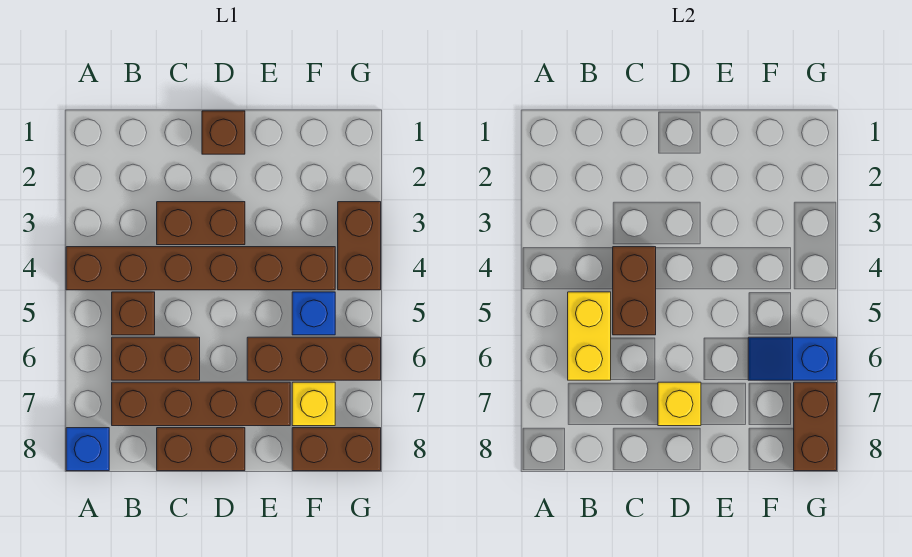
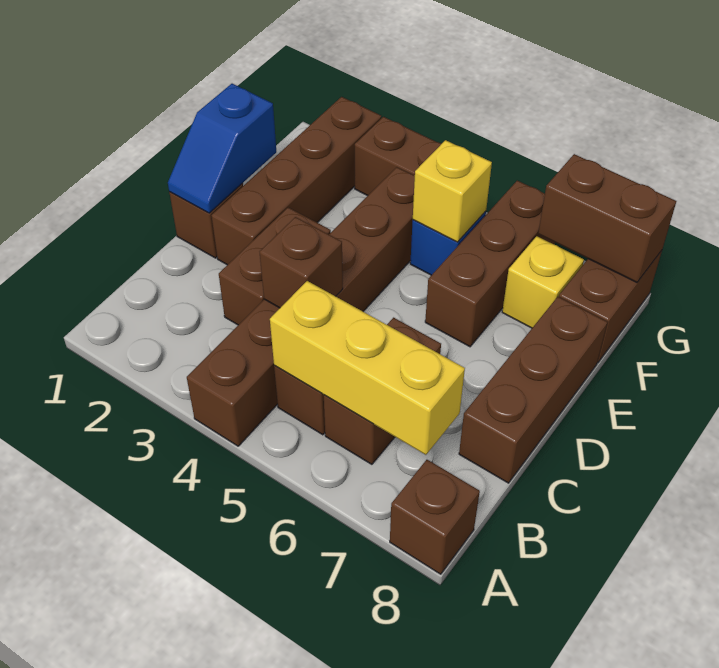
blue 1x1 brick [66,428,109,471] -> brown 1x1 brick [390,460,480,574]
yellow 1x2 brick [568,292,611,380] -> yellow 1x3 brick [270,281,465,455]
brown 1x4 brick [112,382,290,426] -> brown 1x4 brick moved to [211,97,381,265]
brown 1x2 brick [613,247,656,335] -> brown 1x1 brick [260,217,343,308]
brown 1x2 brick [157,428,245,471] -> brown 1x3 brick [459,297,607,483]
yellow 1x1 brick [658,382,701,426] -> yellow 1x1 brick moved to [413,140,492,242]
blue 1x2 slope [748,337,837,380] -> blue 1x2 slope moved to [168,84,276,213]

